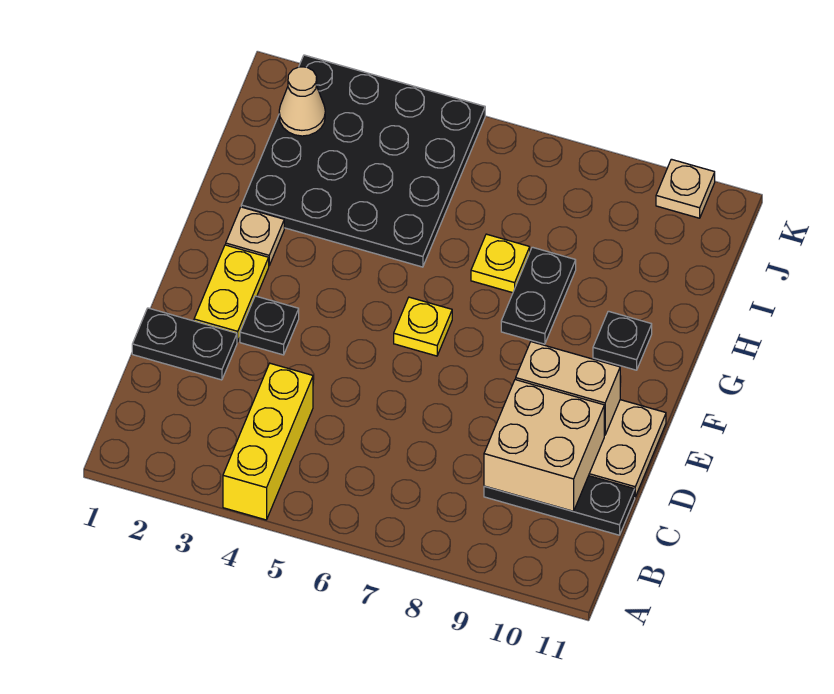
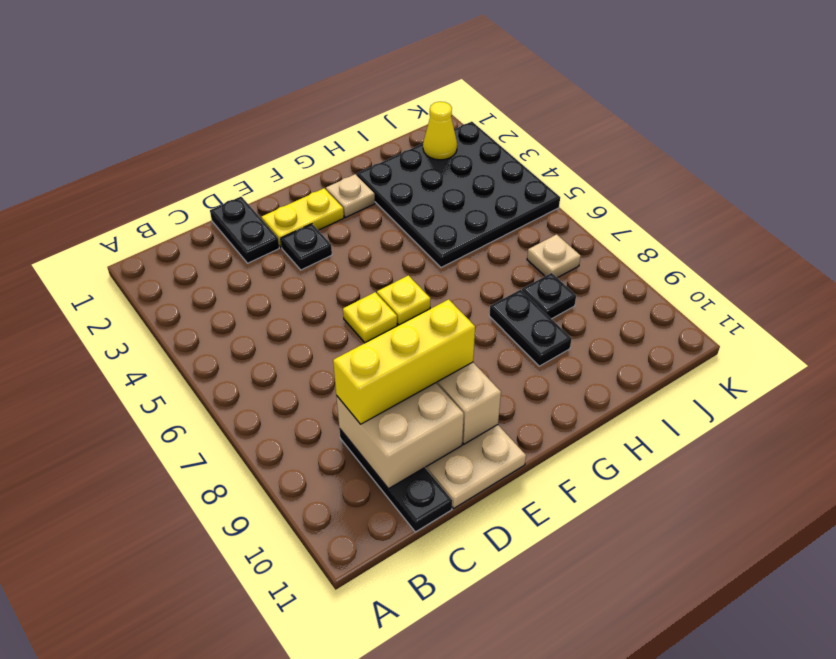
yellow 1x3 brick [223,363,313,520] -> yellow 1x3 brick moved to [333,299,475,424]
black 1x2 plate [501,247,576,344] -> black 1x2 plate turned to [489,290,572,366]
black 1x1 plate [593,311,652,370] -> black 1x1 plate moved to [522,273,576,319]
yellow 1x1 plate [471,234,530,293] -> yellow 1x1 plate moved to [343,292,397,343]
tan 1x1 cone [279,67,325,136] -> yellow 1x1 cone [423,102,457,160]
tan 1x1 plate [656,159,715,218] -> tan 1x1 plate moved to [527,234,581,278]

